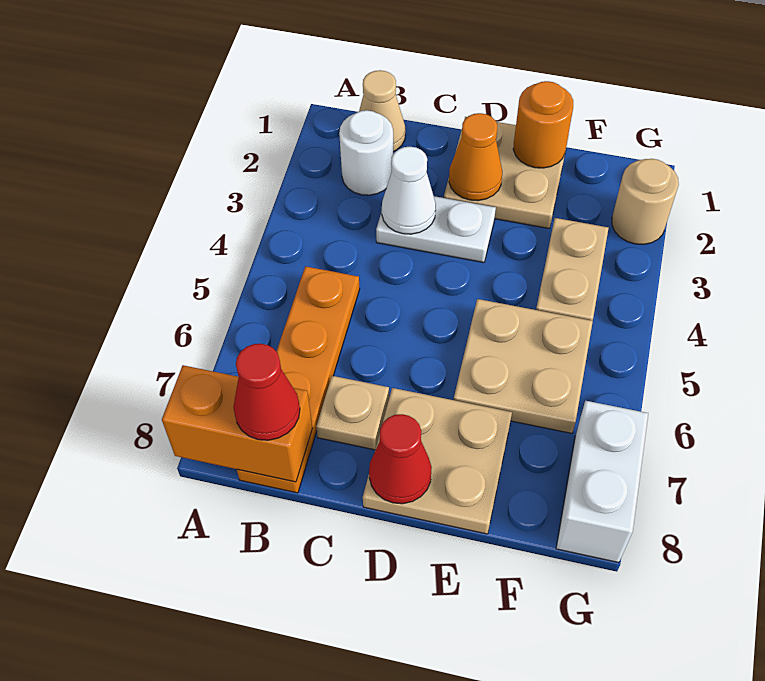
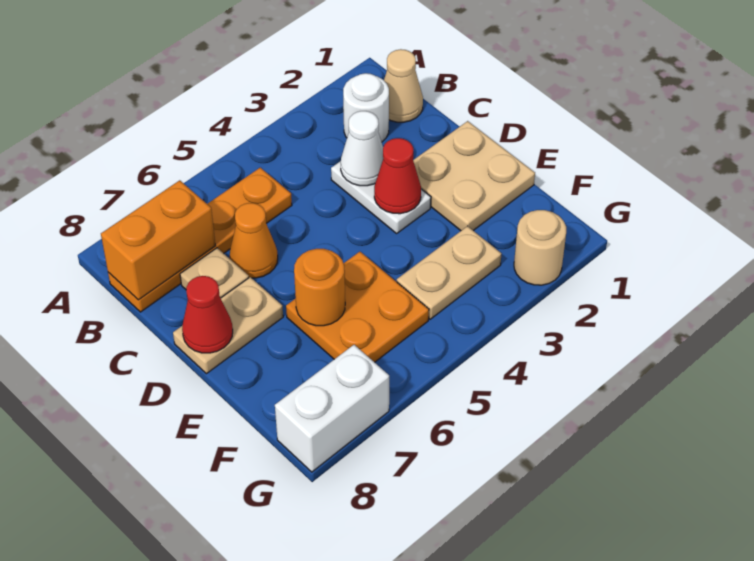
orange 1x2 brick [162,365,312,482] -> orange 1x2 brick turned to [101,180,215,300]
red 1x1 cone [233,344,300,440] -> red 1x1 cone moved to [374,138,421,214]
orange 1x1 cone [449,113,502,201] -> orange 1x1 cone moved to [230,203,278,278]
tan 2x2 plate [363,388,512,534] -> tan 1x2 plate [173,277,283,374]
orange 1x1 round brick [513,81,573,168] -> orange 1x1 round brick moved to [294,249,345,326]
tan 2x2 plate [454,299,593,433] -> orange 2x2 plate [286,252,429,362]

